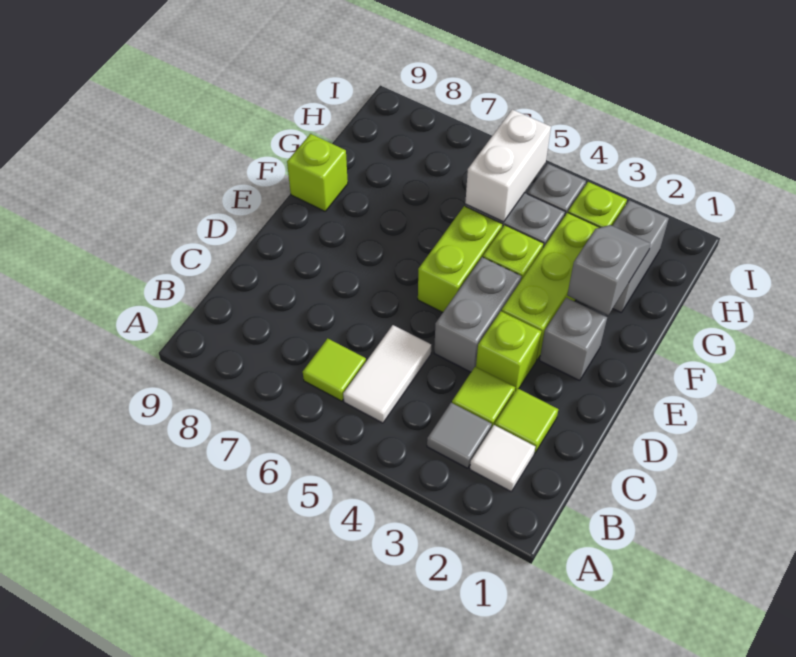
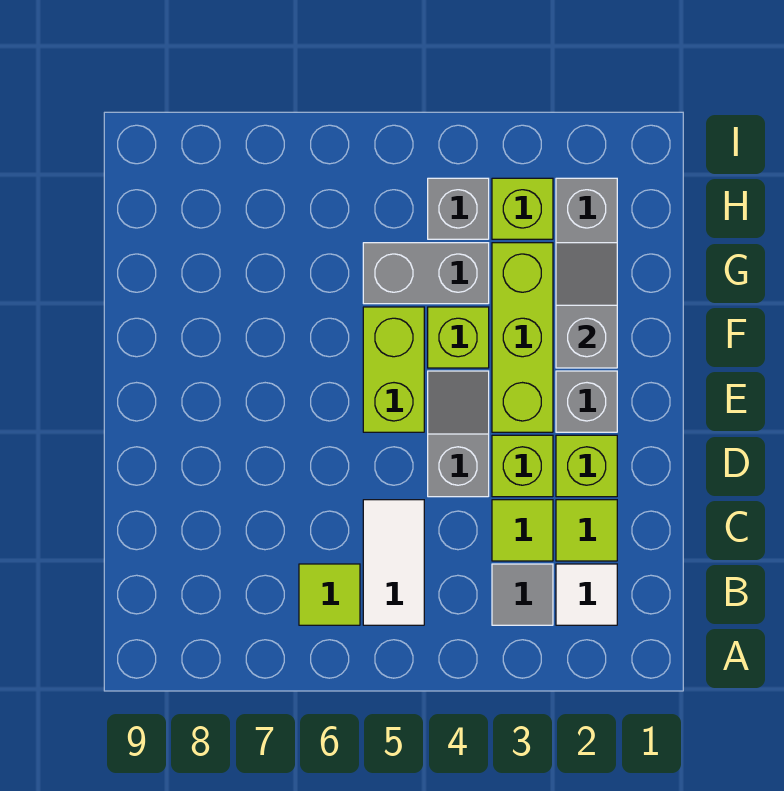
grey 1x2 brick [434,257,521,372] -> grey 1x2 slope [428,371,489,497]
lime 1x1 brick [287,134,348,211] -> lime 1x1 brick moved to [556,435,617,497]
white 1x2 brick [465,109,551,222] -> none

